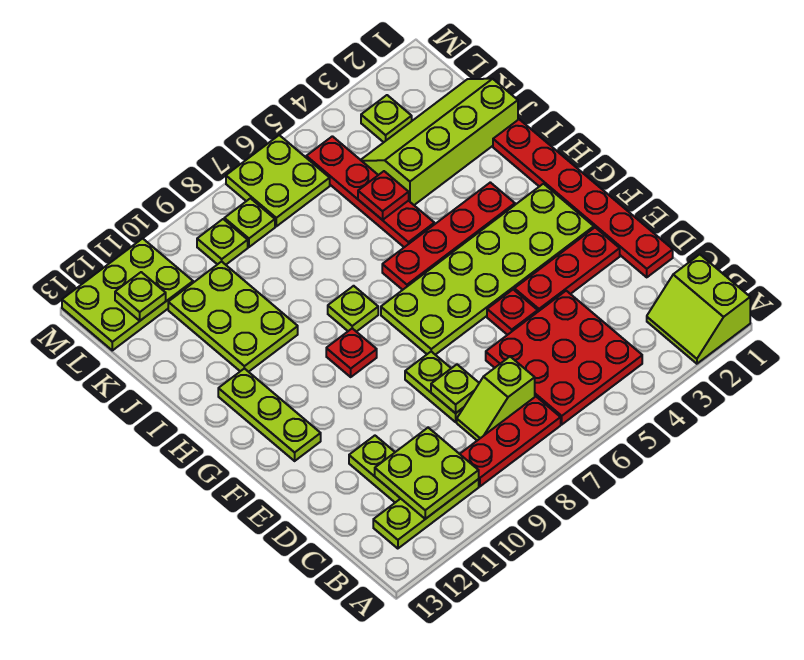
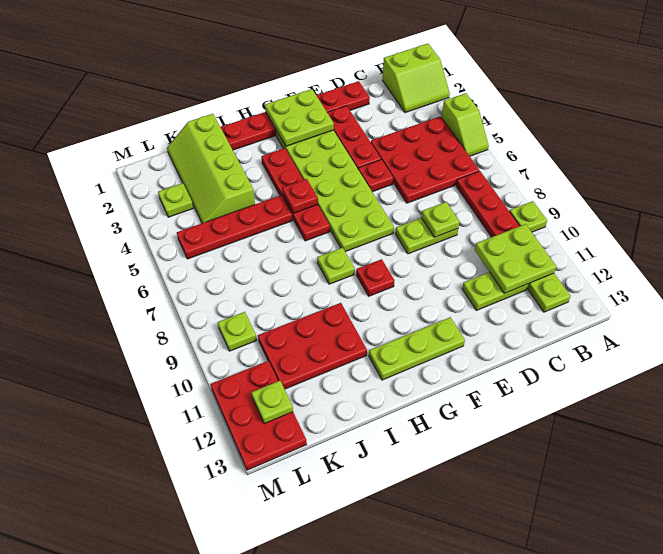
lime 1x2 slope [457,357,535,440] -> lime 1x2 slope moved to [441,93,489,156]
lime 2x3 plate [168,261,298,372] -> red 2x3 plate [258,303,367,389]
red 1x1 plate [358,171,409,220] -> red 1x1 plate moved to [282,179,318,213]
lime 2x2 plate [226,135,330,226] -> lime 2x2 plate moved to [265,89,334,146]
lime 1x1 plate [224,198,275,247] -> lime 1x1 plate moved to [510,201,547,232]
lime 2x3 plate [62,238,193,350] -> red 2x3 plate [211,361,307,470]

